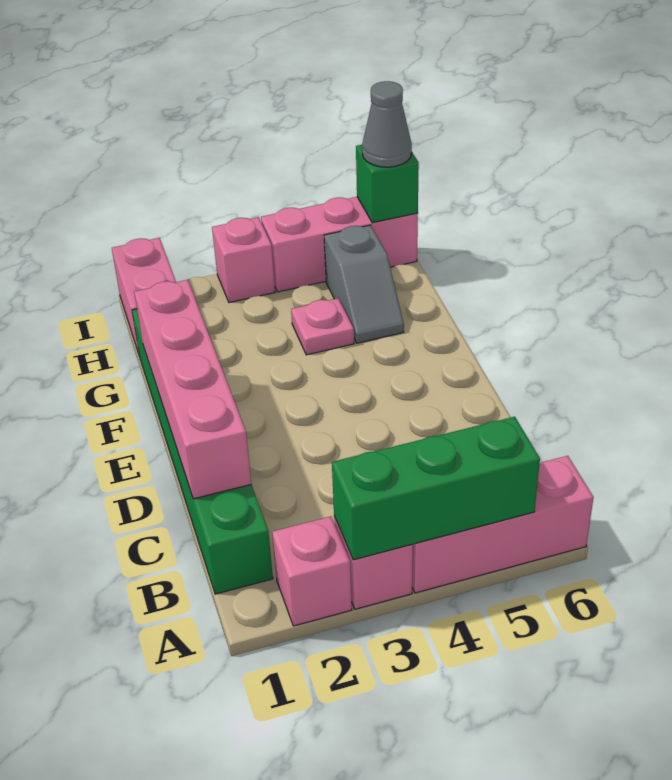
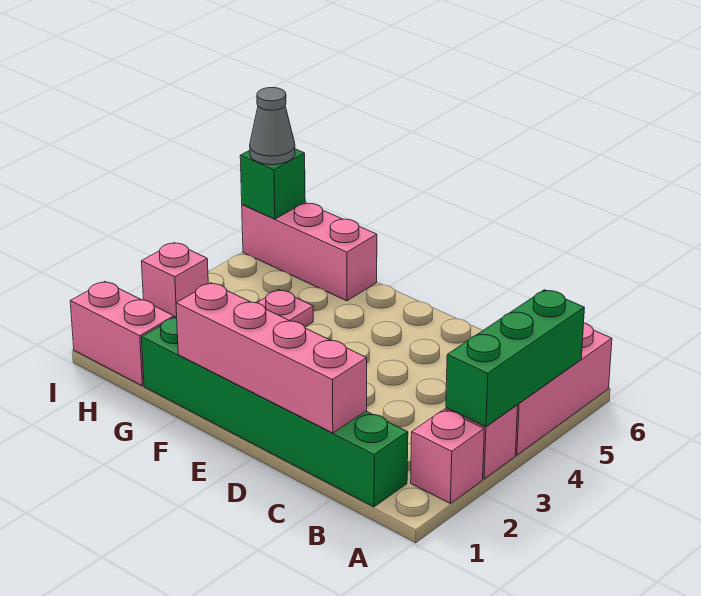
grey 1x2 slope [324,225,404,343] -> none
pink 1x3 brick [261,197,418,292] -> pink 1x3 brick turned to [242,202,377,301]

